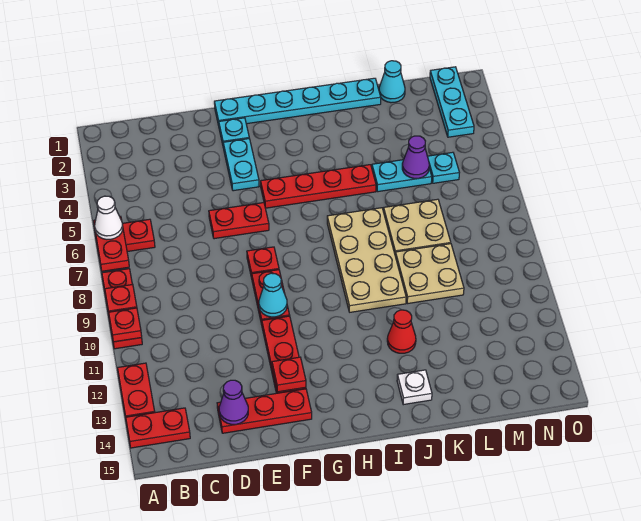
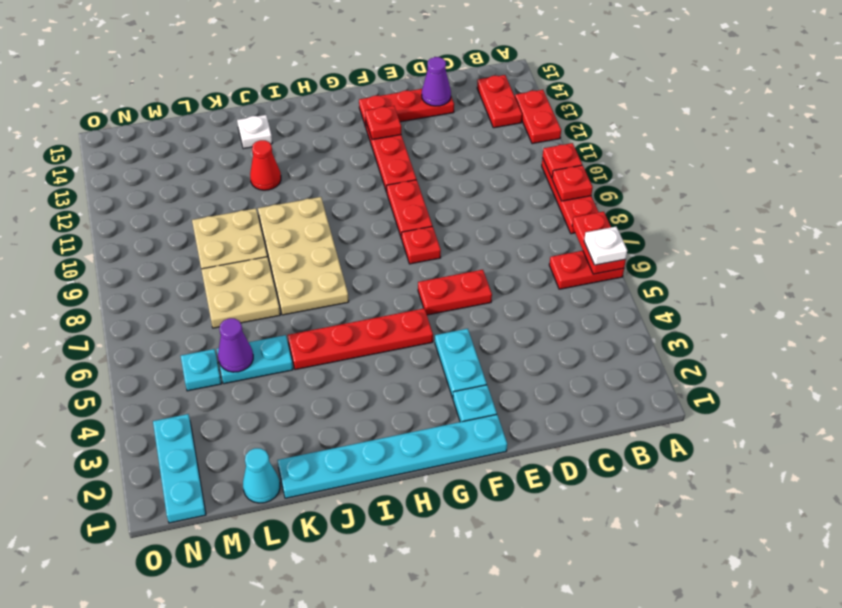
white 1x1 cone [94,196,123,239] -> white 1x1 plate [584,227,627,265]
red 1x2 plate [126,408,190,448] -> red 1x2 plate turned to [477,75,522,128]
cyan 1x1 cone [259,273,287,317] -> none

